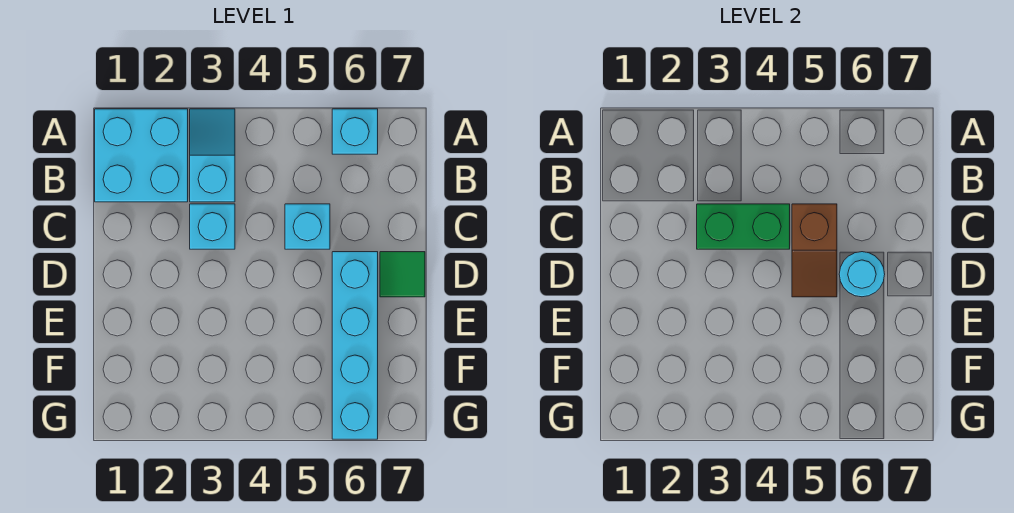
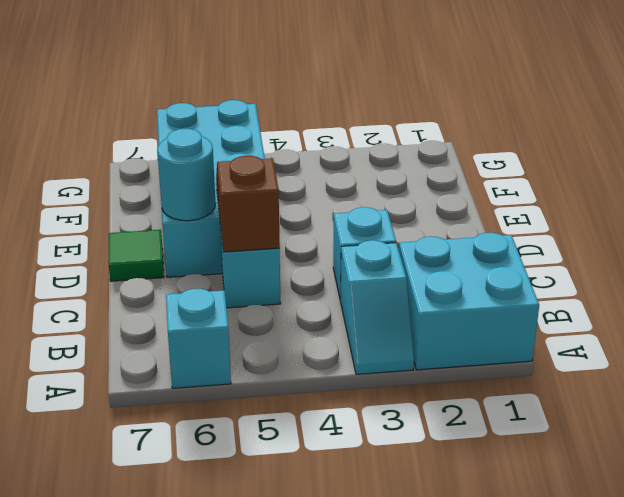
green 1x2 brick [697,204,790,249] -> none
cyan 1x4 brick [332,252,378,439] -> cyan 2x4 brick [157,100,265,277]

